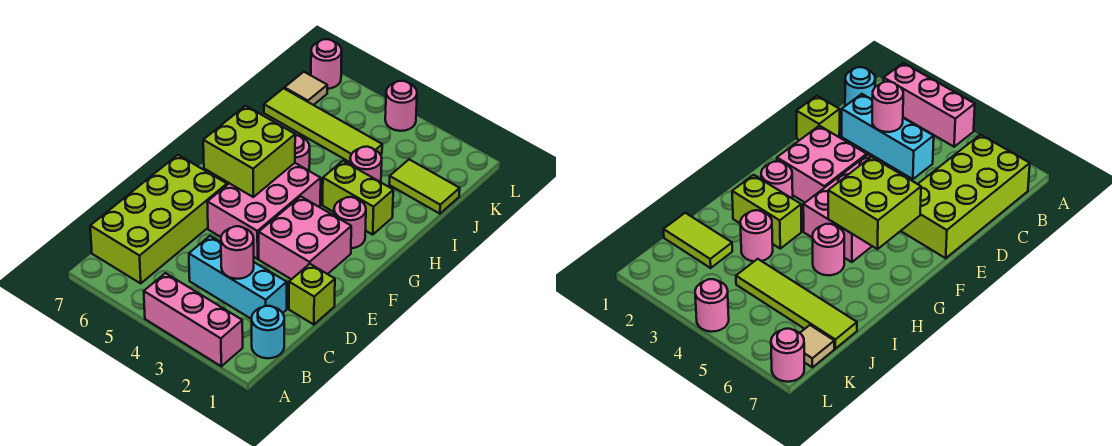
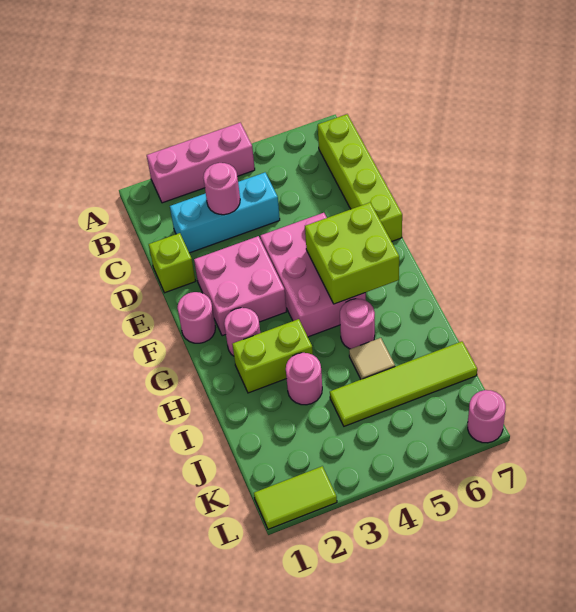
cyan 1x1 round brick [252,306,284,358] -> none
lime 2x4 brick [90,155,227,283] -> lime 1x4 brick [318,114,402,242]
lime 1x2 tile [389,159,460,214] -> lime 1x2 tile moved to [254,466,337,529]
tan 1x1 tile [285,72,327,105] -> tan 1x1 tile moved to [349,338,395,379]
pink 1x1 round brick [385,81,417,131] -> pink 1x1 round brick moved to [177,292,215,343]

